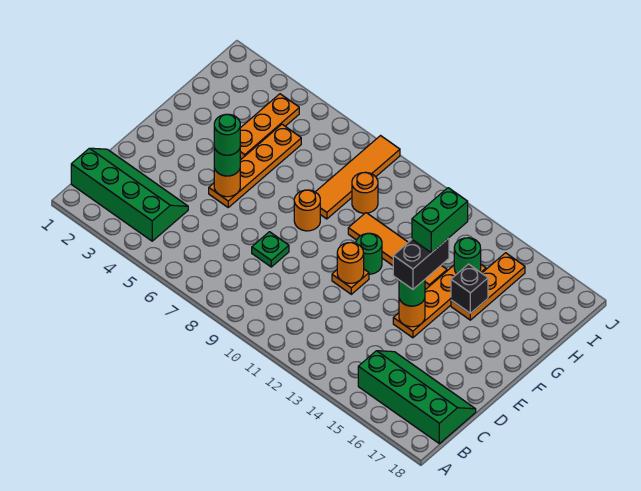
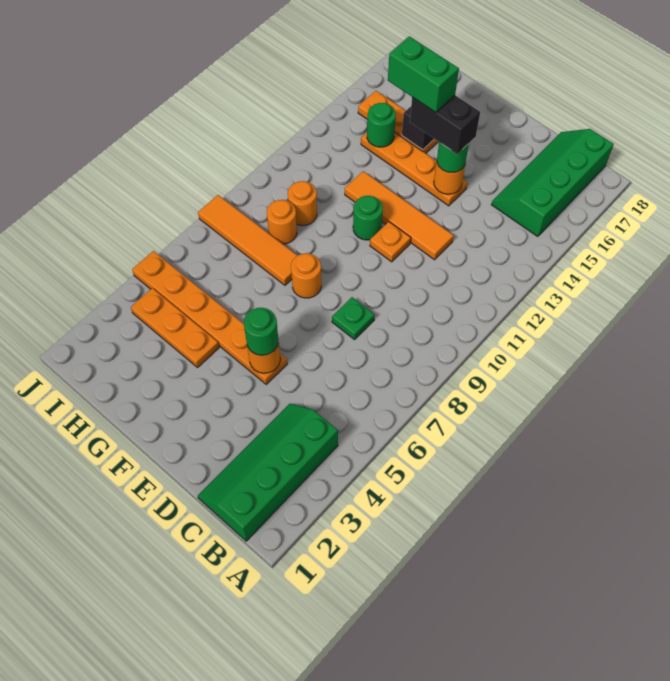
orange 1x4 plate [209,124,301,207] -> orange 1x6 plate [132,251,287,384]
green 1x1 round brick [214,114,240,155] -> none
orange 1x1 round brick [337,243,364,283] -> orange 1x1 round brick moved to [288,181,317,226]
orange 1x4 tile [348,213,447,289] -> orange 1x4 tile turned to [345,171,454,260]

